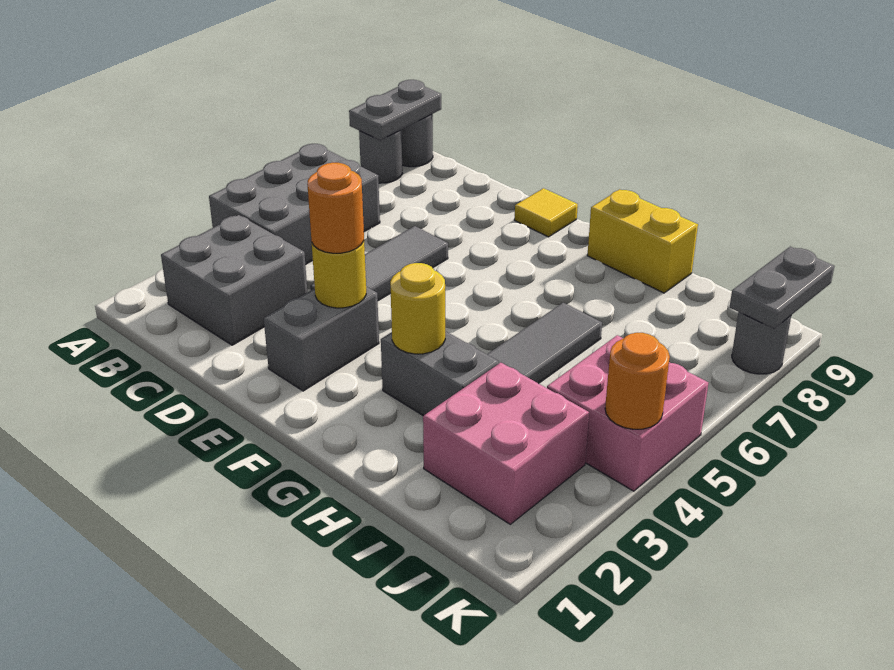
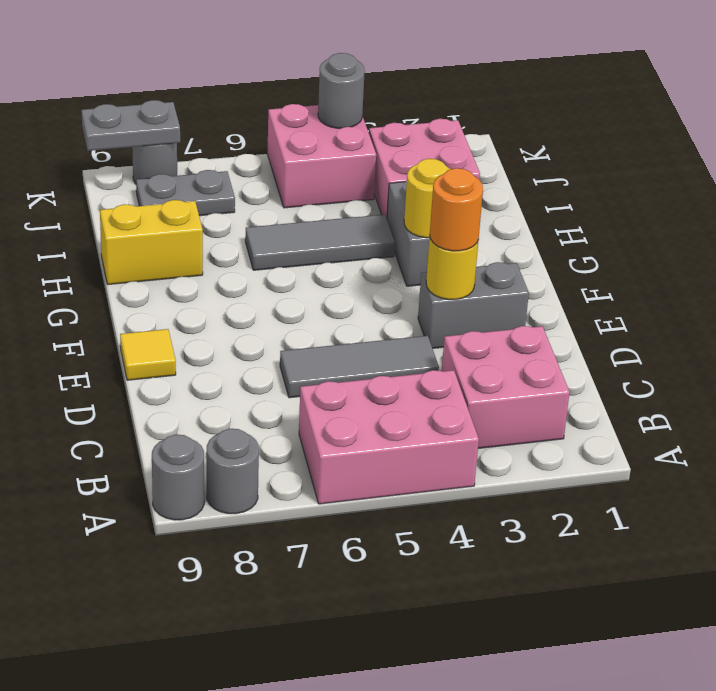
grey 2x3 brick [209,144,380,265] -> pink 2x3 brick [299,370,479,504]
grey 1x2 plate [349,80,441,140] -> grey 1x2 plate moved to [136,170,235,216]
grey 2x2 brick [161,215,307,345] -> pink 2x2 brick [442,326,570,448]
yellow 1x2 brick [587,189,698,293] -> yellow 1x2 brick turned to [100,200,203,285]
orange 1x1 round brick [605,333,670,429] -> grey 1x1 round brick [318,53,365,128]

